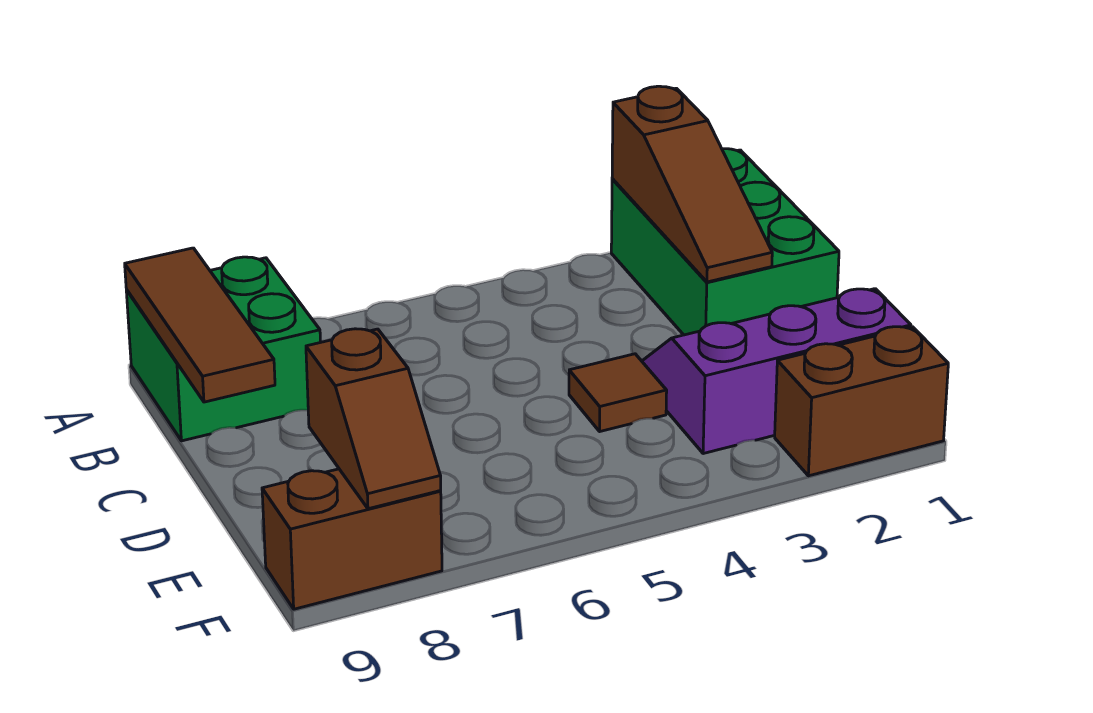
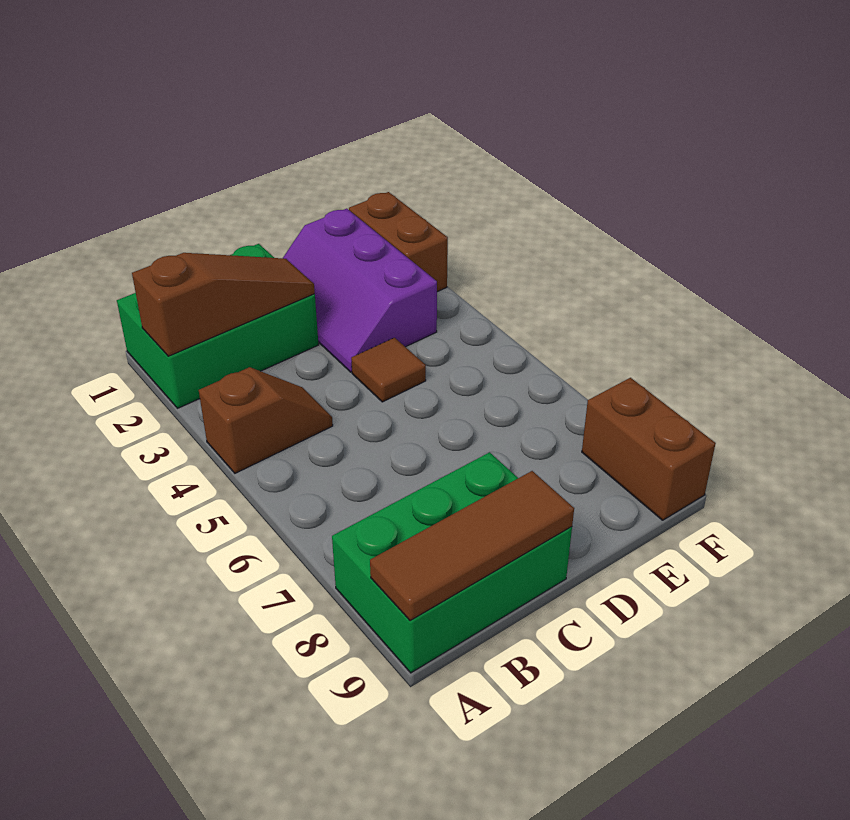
green 2x2 brick [126,257,320,441] -> green 2x3 brick [332,452,572,673]
brown 1x2 slope [306,329,441,509] -> brown 1x2 slope moved to [199,367,333,473]

